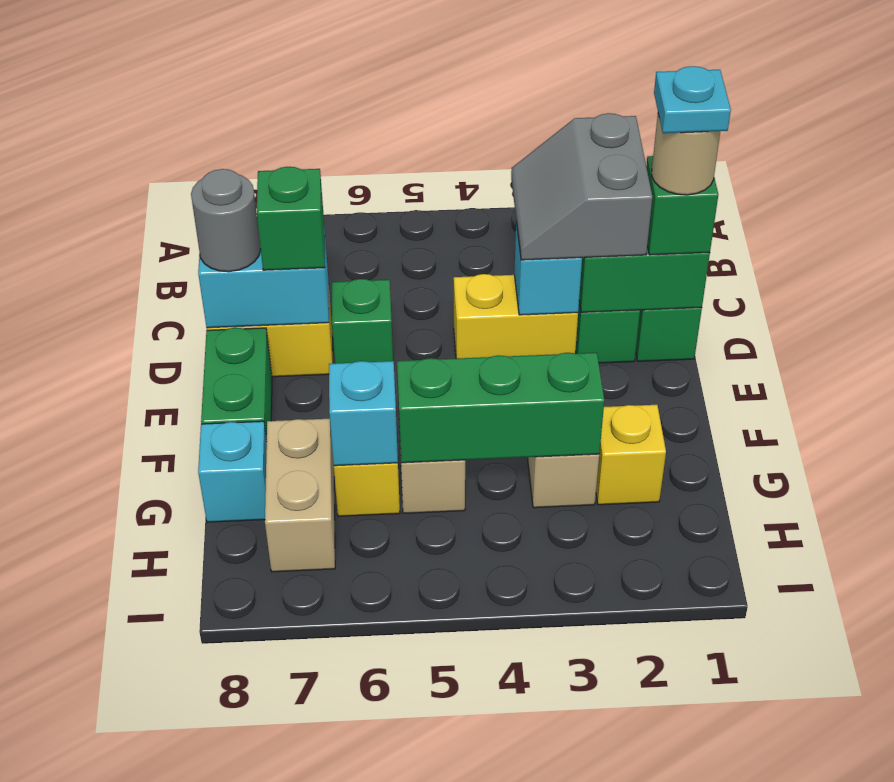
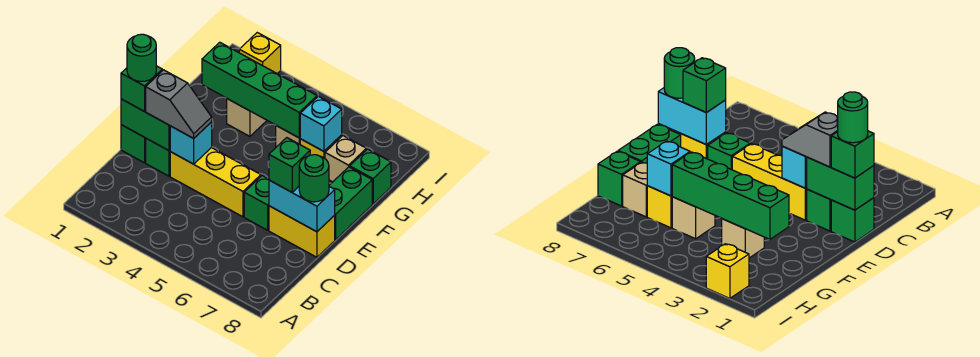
grey 2x2 slope [511,113,652,260] -> grey 1x2 slope [146,70,212,138]
tan 1x1 round brick [652,114,720,195] -> green 1x1 round brick [127,34,156,82]
cyan 1x1 plate [654,66,731,133] -> none
yellow 1x2 brick [454,274,578,359] -> yellow 1x3 brick [170,148,261,217]
grey 1x1 round brick [191,169,261,272] -> green 1x1 round brick [299,155,329,202]
yellow 1x1 brick [596,405,666,505] -> yellow 1x1 brick moved to [239,33,281,74]
green 1x3 brick [397,353,604,463] -> green 1x4 brick [202,42,317,138]
tan 1x2 brick [265,419,335,572] -> tan 1x1 brick [325,136,366,182]
cyan 1x1 brick [198,421,267,522] -> green 1x1 brick [350,149,391,204]

